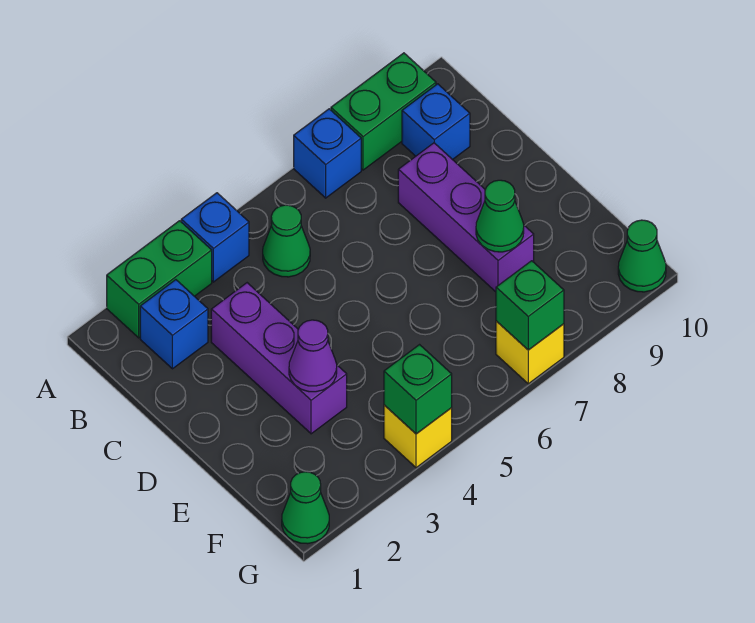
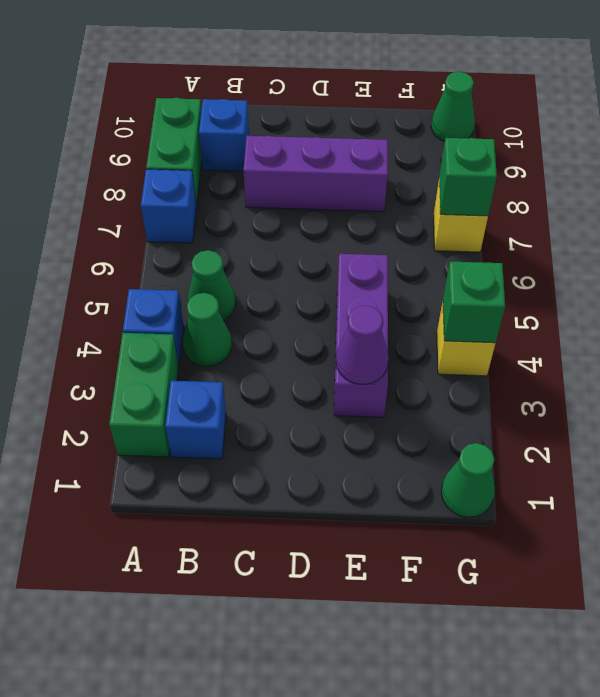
purple 1x3 brick [211,283,347,434] -> purple 1x3 brick turned to [334,254,388,417]
green 1x1 cone [476,180,524,252] -> green 1x1 cone moved to [183,293,232,366]

